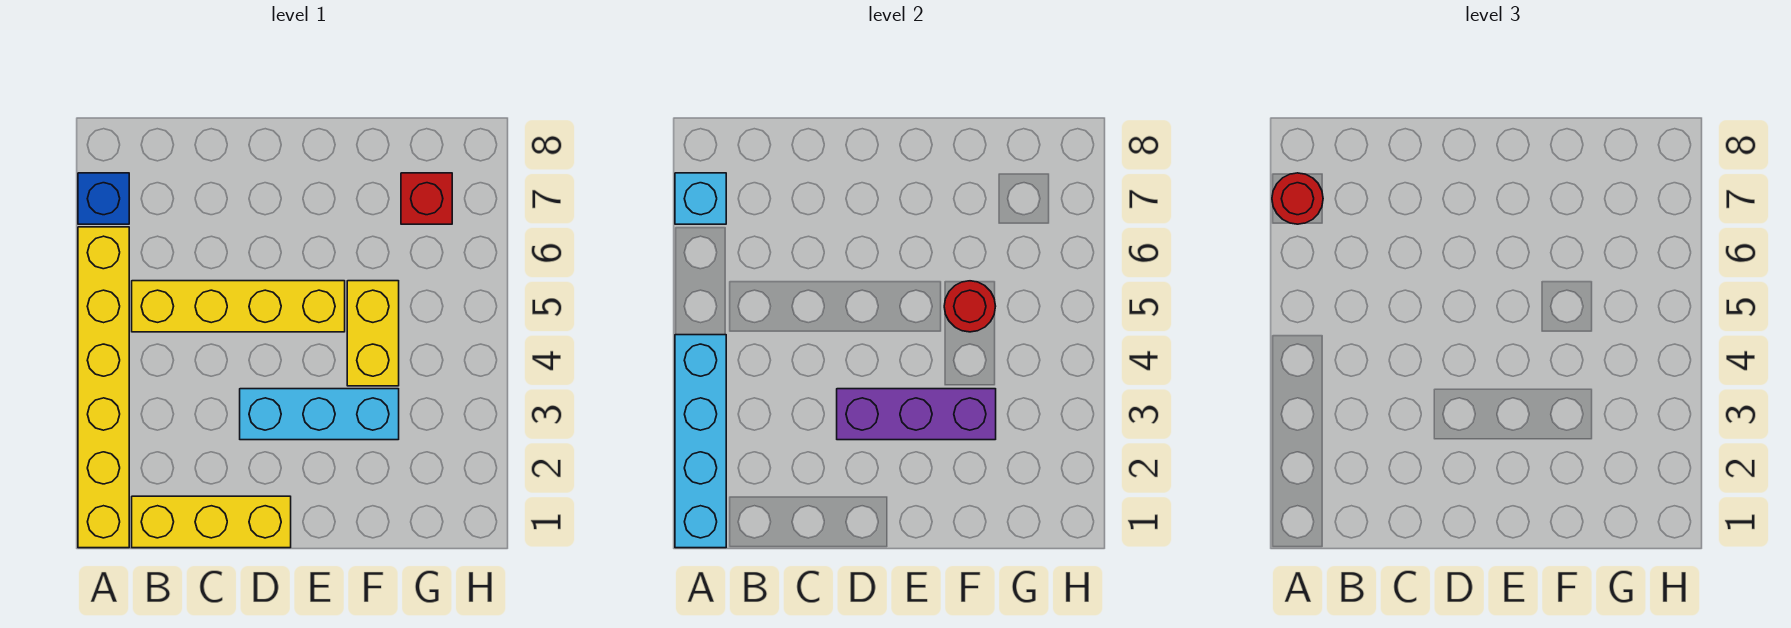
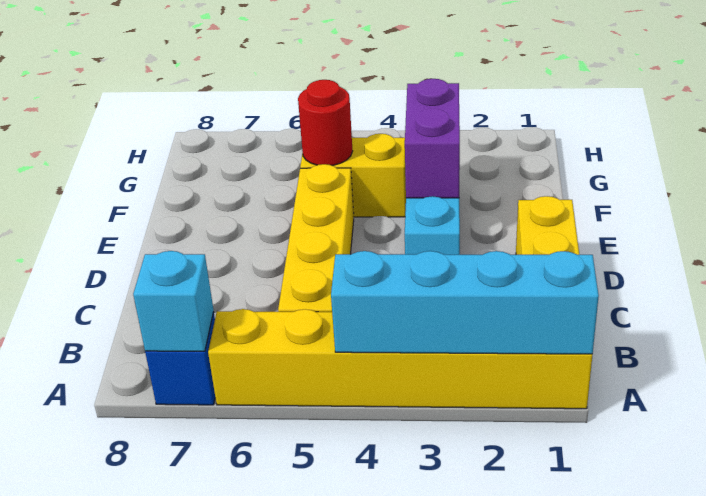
red 1x1 round brick [1272,173,1323,224] -> none
purple 1x3 brick [837,389,996,440] -> purple 1x2 brick [405,79,460,198]
red 1x1 brick [401,173,452,224] -> none

